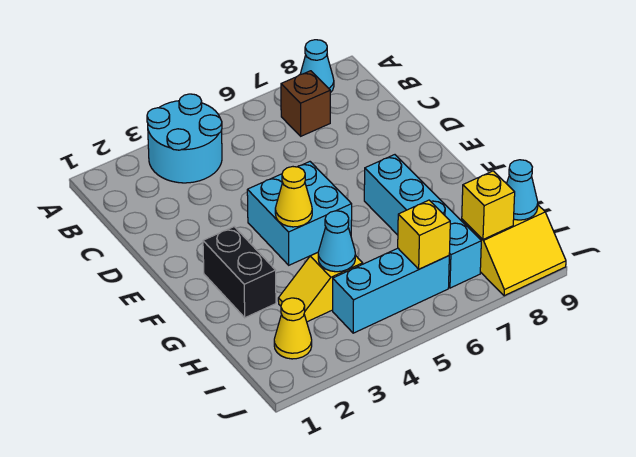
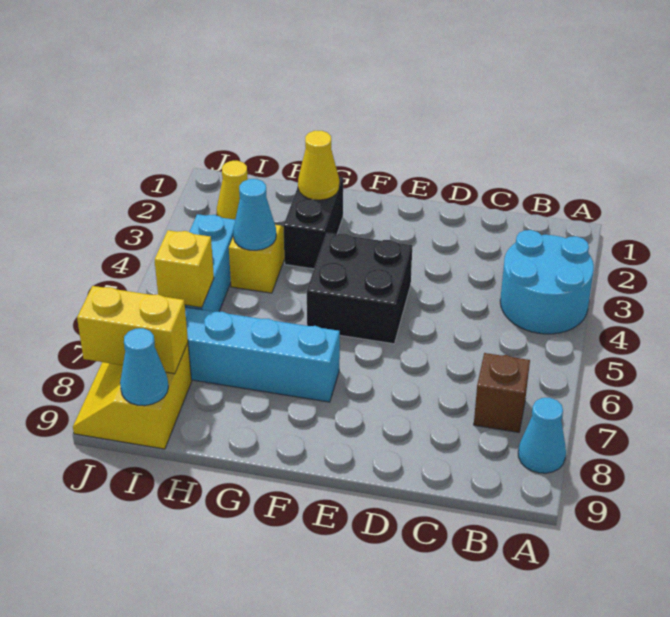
cyan 2x2 brick [247,162,352,265] -> black 2x2 brick [307,233,412,344]
black 1x2 brick [203,227,276,318] -> black 1x2 brick turned to [283,177,343,269]
yellow 1x1 cone [275,167,312,227] -> yellow 1x1 cone moved to [298,131,339,200]
yellow 1x1 brick [462,171,515,239] -> yellow 1x2 brick [77,286,188,374]

